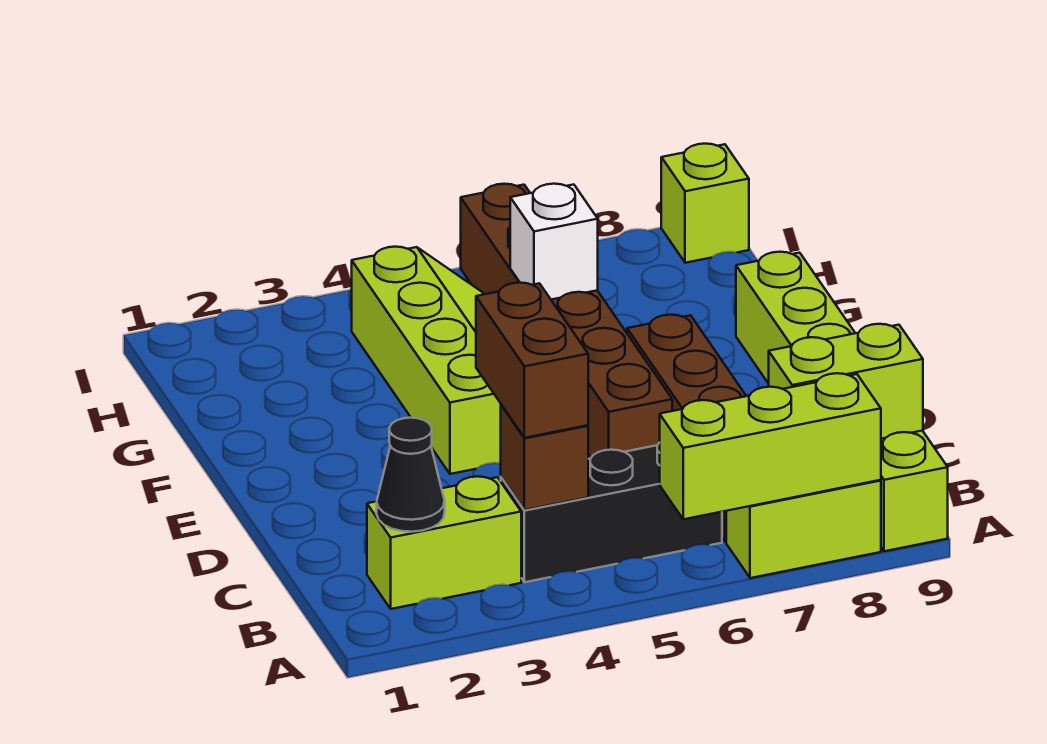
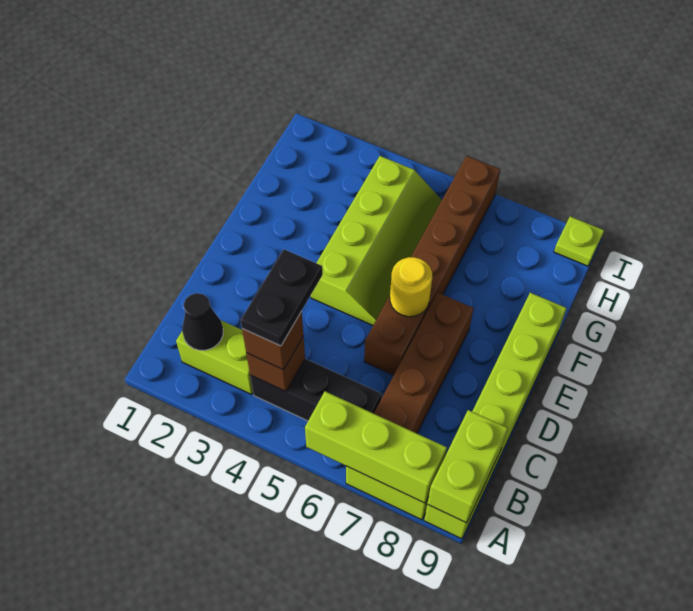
brown 1x2 brick [476,283,588,438] -> brown 1x1 brick [242,312,304,370]
none -> black 1x2 plate [240,249,323,346]
lime 1x2 brick [769,324,923,439] -> lime 1x2 brick turned to [427,410,508,523]
none -> yellow 1x1 round brick [390,257,432,317]
white 1x1 brick [510,184,598,300] -> none
lime 1x1 brick [661,144,749,263] -> lime 1x1 plate [554,217,604,266]

